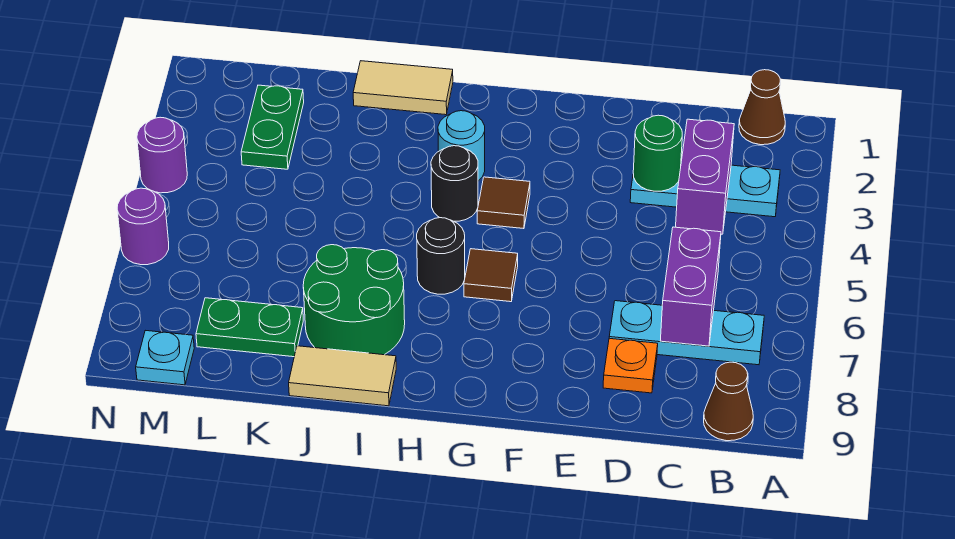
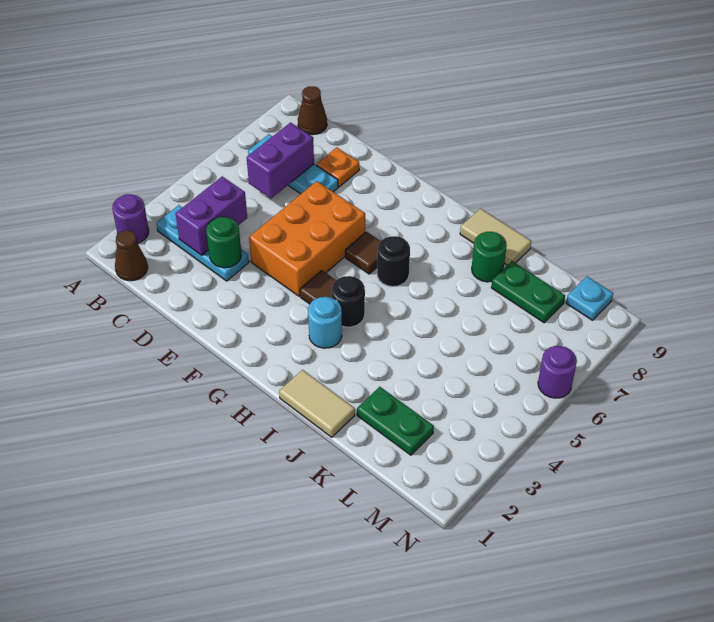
none -> orange 2x3 brick [249,181,365,296]
green 2x2 round brick [303,245,405,355] -> green 1x1 round brick [472,232,507,282]
green 1x2 plate [241,85,304,169] -> green 1x2 plate turned to [357,387,434,455]
purple 1x1 round brick [137,117,187,193] -> purple 1x1 round brick moved to [112,194,149,243]

